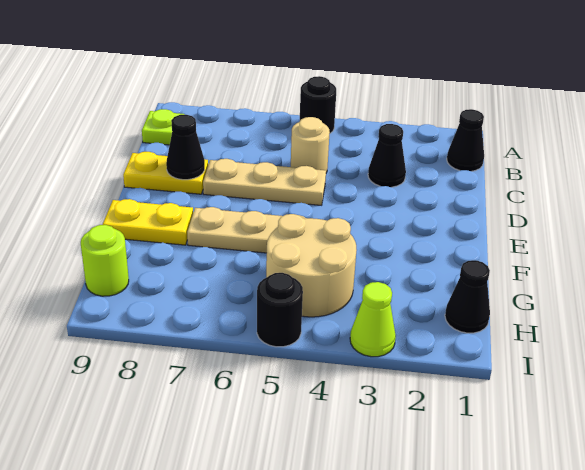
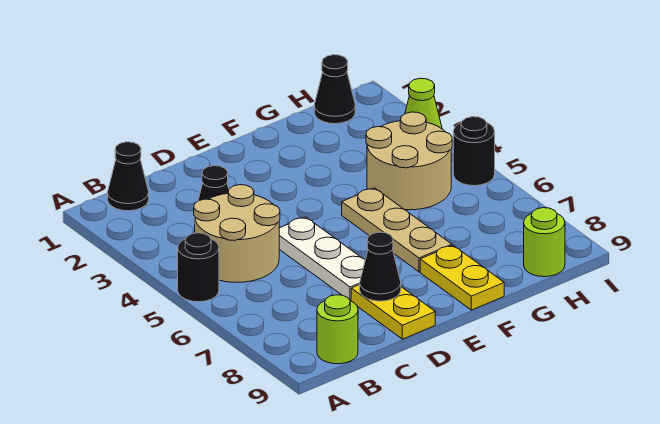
lime 1x1 plate [142,109,184,145] -> lime 1x1 round brick [317,295,358,364]
tan 1x1 round brick [291,117,330,173] -> tan 2x2 round brick [194,185,280,282]
tan 1x3 plate [203,159,326,205] -> white 1x3 plate [279,217,365,301]

